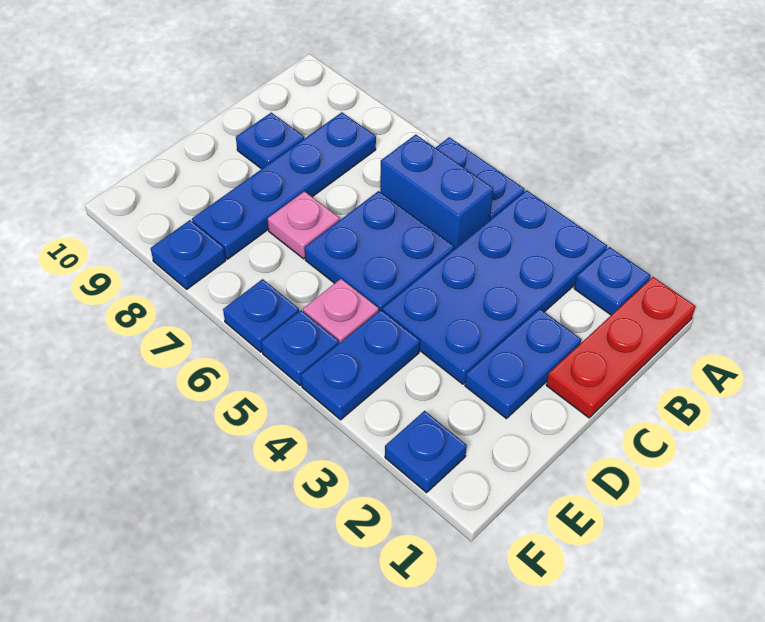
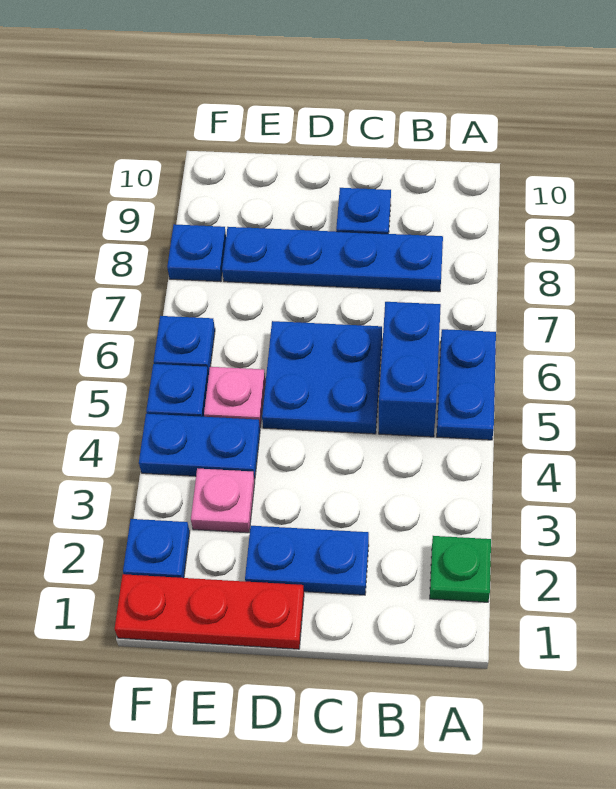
red 1x3 plate [546,277,696,418] -> red 1x3 plate moved to [115,574,304,649]
blue 1x1 plate [574,247,651,315] -> green 1x1 plate [430,536,491,602]
blue 2x4 plate [383,190,607,384] -> none
pink 1x1 plate [268,191,340,259] -> pink 1x1 plate moved to [191,468,255,533]

